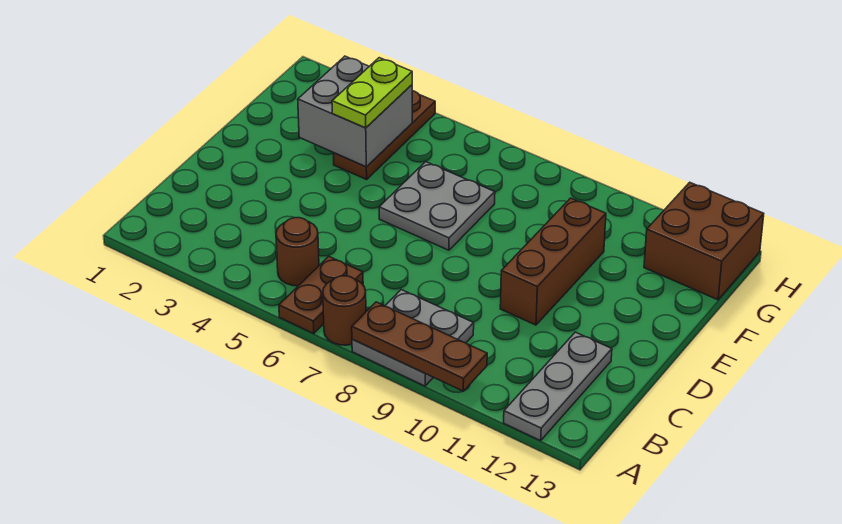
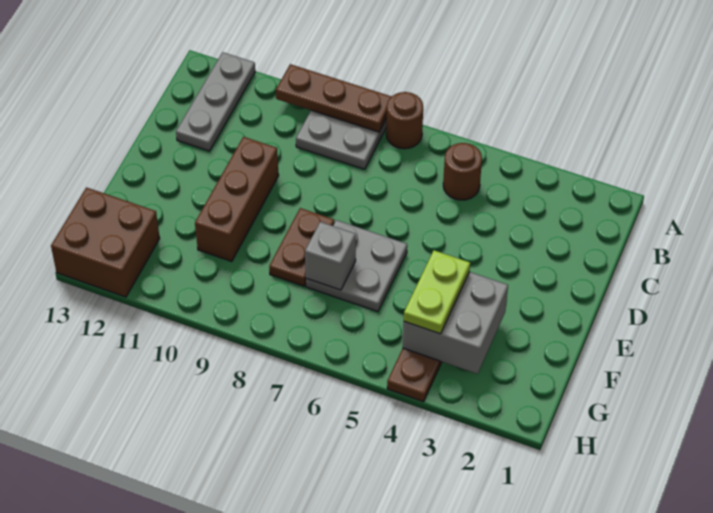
brown 1x2 plate [279,256,363,334] -> brown 1x2 plate moved to [269,208,334,286]
none -> grey 1x1 brick [305,222,356,290]

